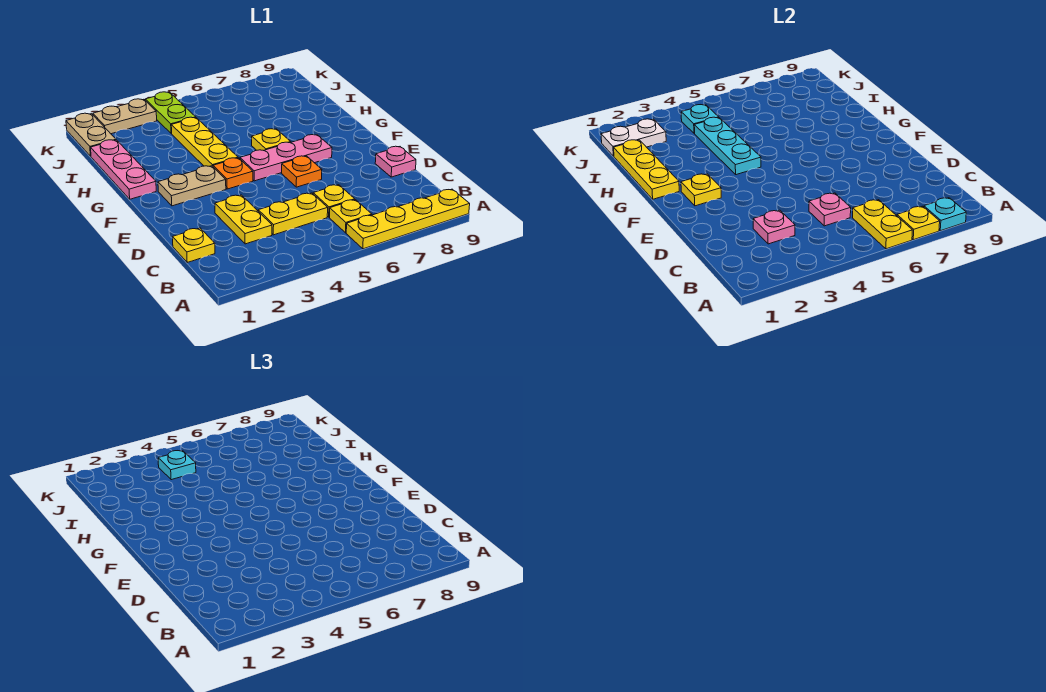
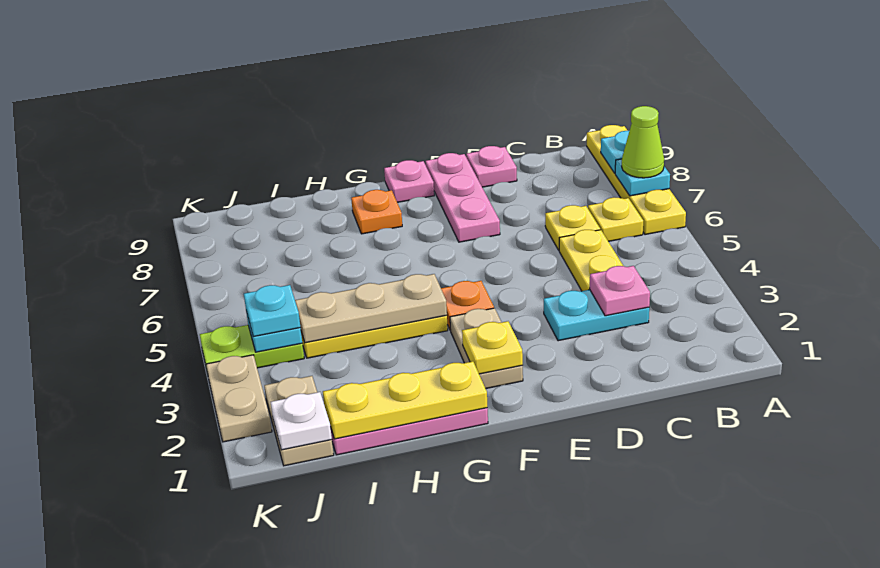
yellow 1x2 plate [853,200,912,249] -> none
yellow 1x1 plate [897,206,940,240] -> cyan 1x1 plate [615,159,670,196]
none -> lime 1x1 cone [622,106,664,178]
yellow 1x1 plate [173,228,215,262] -> none
yellow 1x2 plate [215,195,272,244] -> cyan 1x2 plate [544,290,649,341]
pink 1x1 plate [809,193,851,226] -> pink 1x1 plate moved to [384,160,434,202]
orange 1x1 plate [282,156,322,187] -> orange 1x1 plate moved to [351,190,402,234]
pink 1x3 plate [240,135,332,181] -> pink 1x3 plate moved to [426,153,500,242]
cyan 1x3 plate [694,117,761,175] -> tan 1x3 plate [295,274,447,343]
yellow 1x1 plate [252,129,291,151] -> none
tan 1x2 plate [66,113,116,156] -> tan 1x2 plate turned to [264,376,334,466]
white 1x2 plate [601,119,666,156] -> white 1x1 plate [271,392,332,450]

